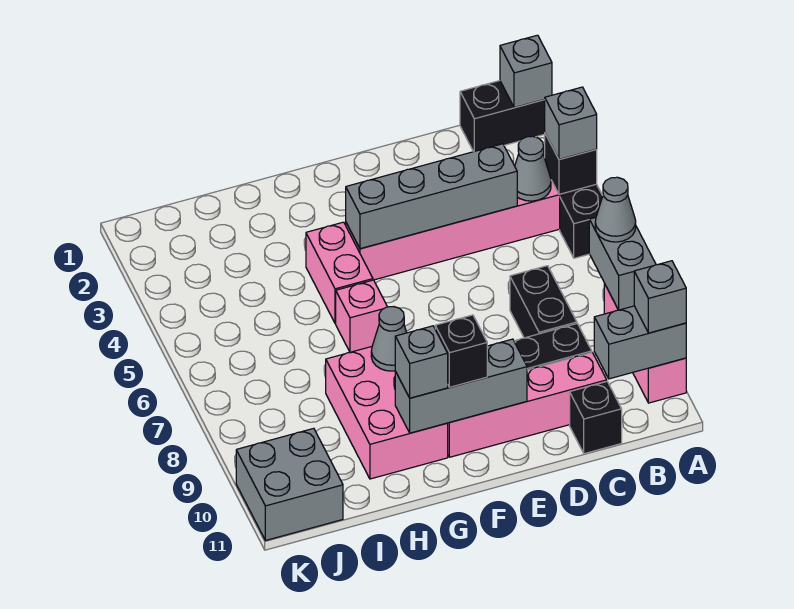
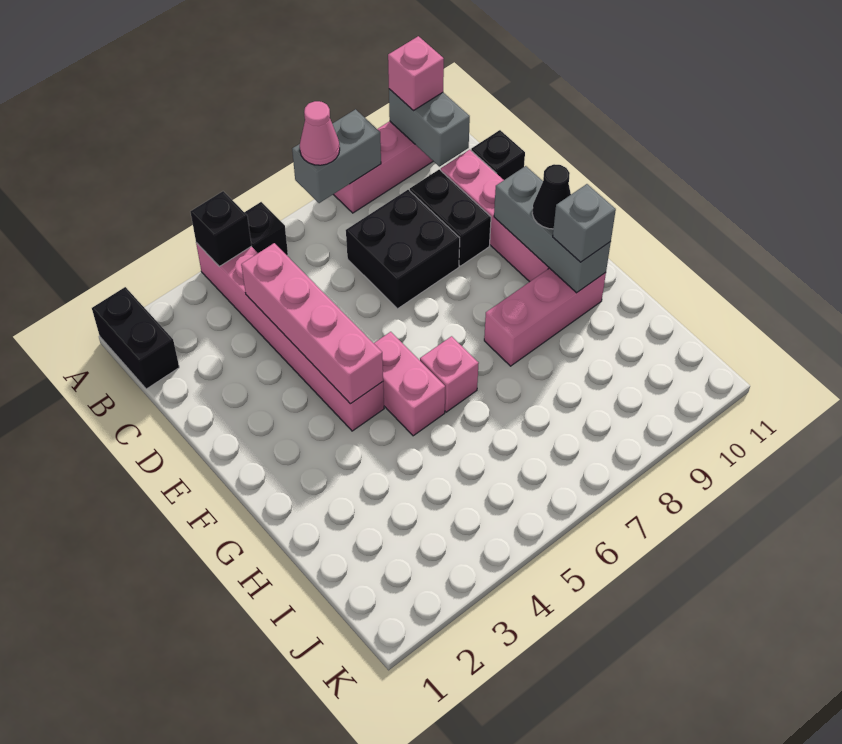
grey 1x1 brick [500,35,552,108] -> none
grey 1x1 brick [544,87,597,159] -> none
grey 1x1 cone [595,177,636,242] -> pink 1x1 cone [300,101,340,165]
grey 1x1 brick [634,261,686,333] -> pink 1x1 brick [388,36,444,111]
grey 1x1 cone [515,136,551,201] -> none
grey 1x4 brick [346,144,517,249] -> pink 1x4 brick [241,243,383,404]
black 1x2 brick [510,266,577,338] -> black 2x2 brick [346,190,460,309]
black 1x1 brick [435,315,487,387] -> black 1x1 cone [532,164,571,229]
pink 1x2 brick [306,222,373,323] -> pink 1x2 brick turned to [374,332,445,436]
pink 2x3 brick [326,347,448,479] -> pink 1x3 brick [484,268,606,366]
grey 1x1 cone [371,307,407,371] -> none
grey 2x2 brick [236,428,343,541] -> none

